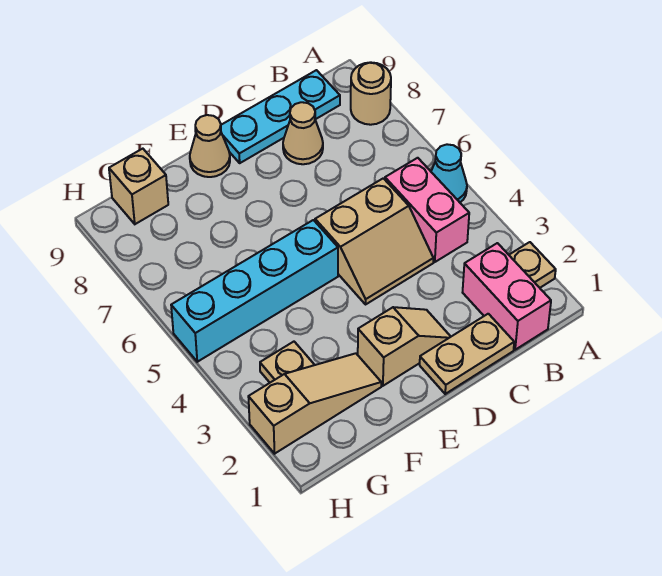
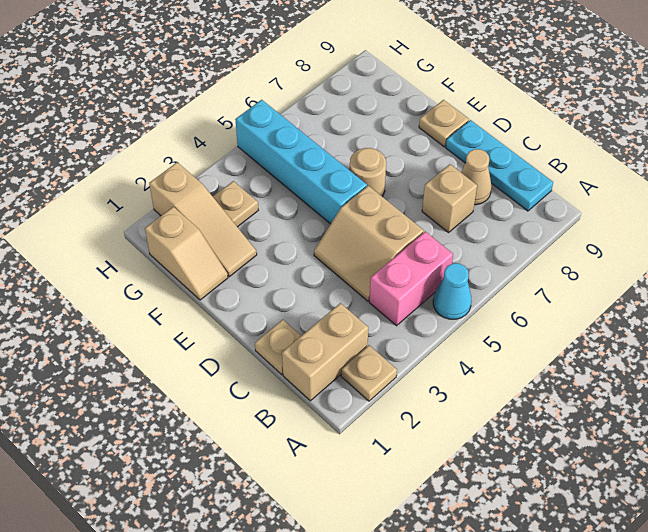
tan 1x1 round brick [351,62,391,125] -> tan 1x1 round brick moved to [350,148,386,197]
pink 1x2 brick [463,243,551,350] -> tan 1x2 brick [282,303,368,401]
tan 1x2 plate [420,314,514,394] -> tan 1x1 plate [255,320,301,375]
tan 1x2 slope [358,307,451,386] -> tan 1x2 slope moved to [145,207,228,300]
tan 1x1 cone [190,115,230,177] -> tan 1x1 plate [419,100,469,147]
tan 1x1 brick [109,149,168,224] -> tan 1x1 brick moved to [422,164,477,233]

